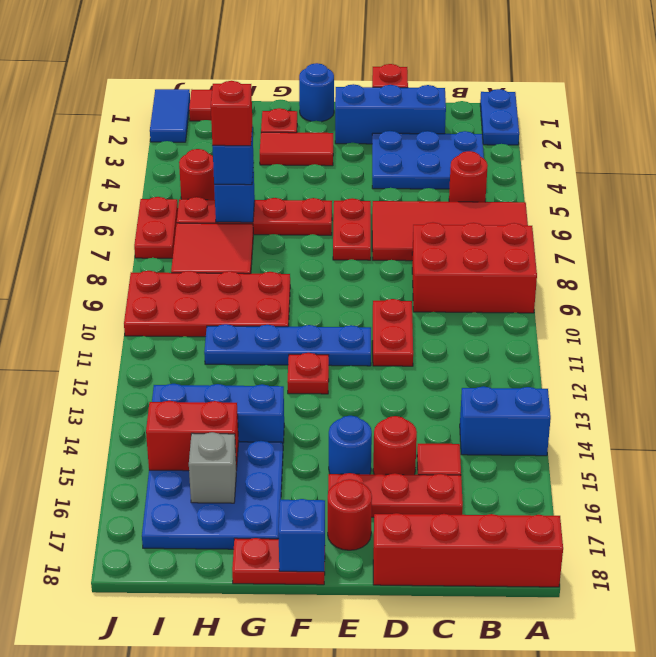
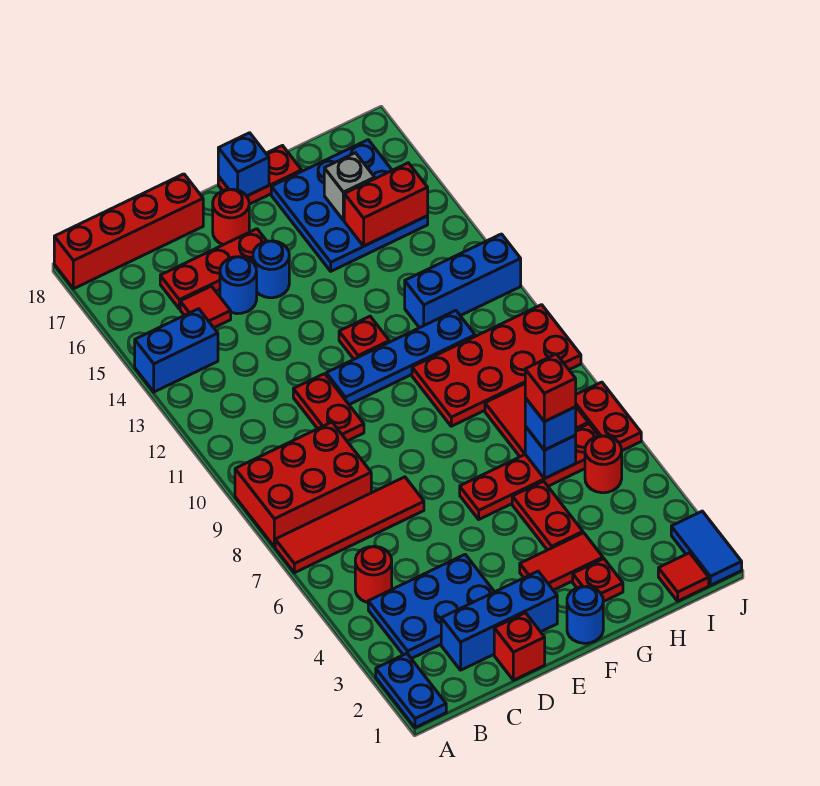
red 2x4 tile [372,201,528,261] -> red 1x4 tile [275,477,424,573]
red 1x1 round brick [373,416,417,475] -> blue 1x1 round brick [220,257,257,314]
red 1x2 plate [333,198,371,260] -> red 1x2 plate moved to [512,481,583,550]
blue 1x3 brick [152,384,284,443] -> blue 1x3 brick moved to [405,234,521,328]

